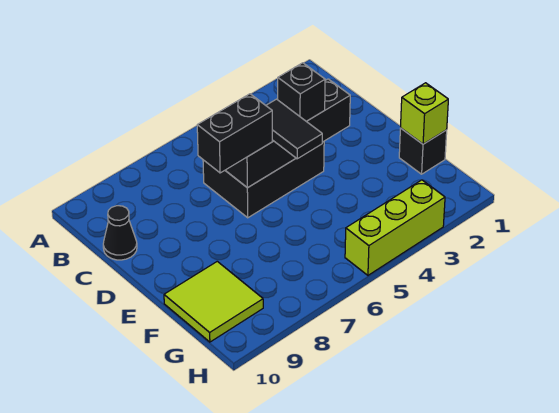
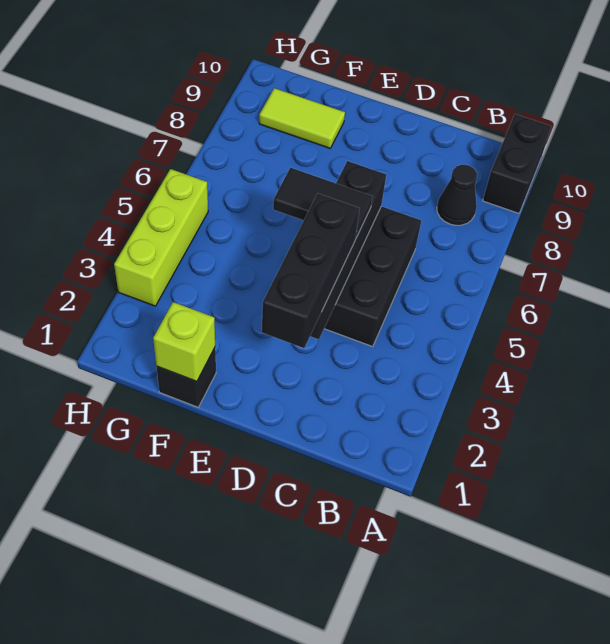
black 1x1 cone [103,206,137,260] -> black 1x1 cone moved to [437,165,477,225]
black 1x1 brick [278,63,325,121] -> black 1x3 brick [262,194,360,348]
black 1x2 brick [197,94,272,173] -> black 1x2 brick moved to [483,114,551,213]
lime 2x2 tile [164,261,263,342] -> lime 1x2 tile [259,88,345,148]

